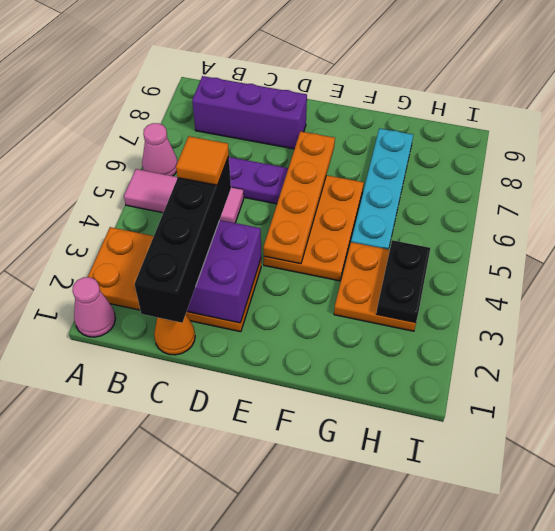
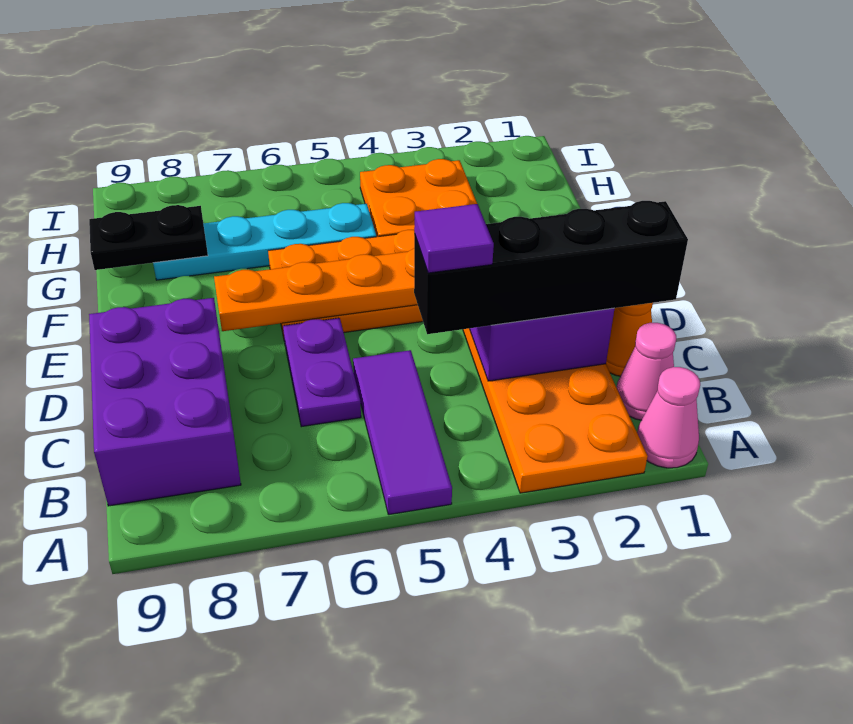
pink 1x3 tile [124,169,244,223] -> purple 1x3 tile [353,350,452,515]
pink 1x1 cone [142,123,177,176] -> pink 1x1 cone moved to [616,323,676,420]
purple 1x3 brick [192,76,307,149] -> purple 2x3 brick [89,298,241,506]
orange 1x1 tile [176,136,229,185] -> purple 1x1 tile [414,204,494,273]
black 1x2 plate [376,240,430,323] -> black 1x2 plate moved to [89,205,208,270]

